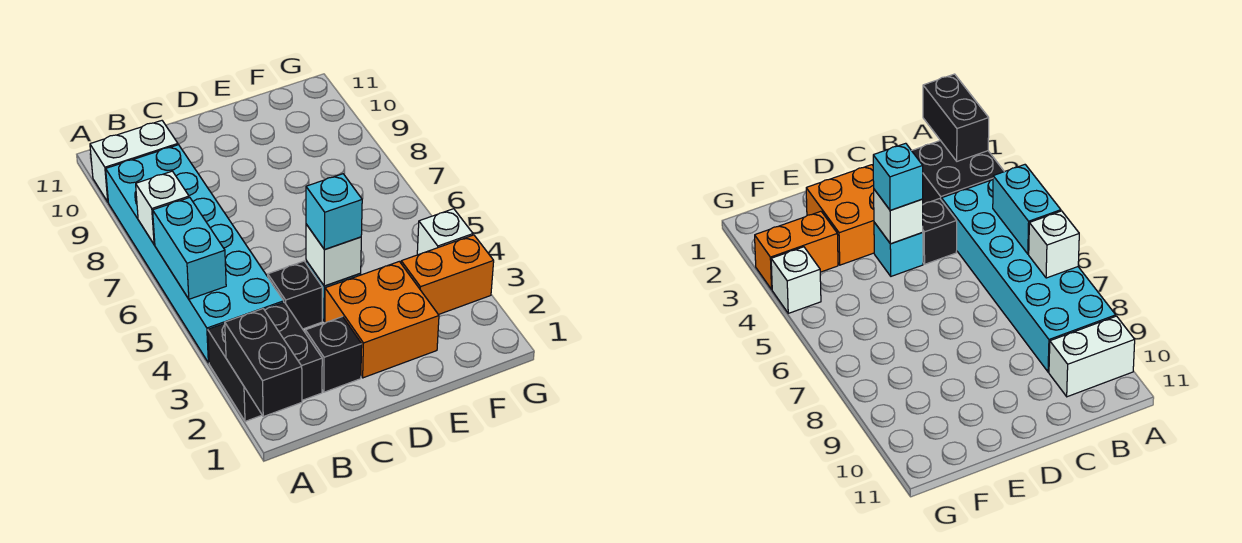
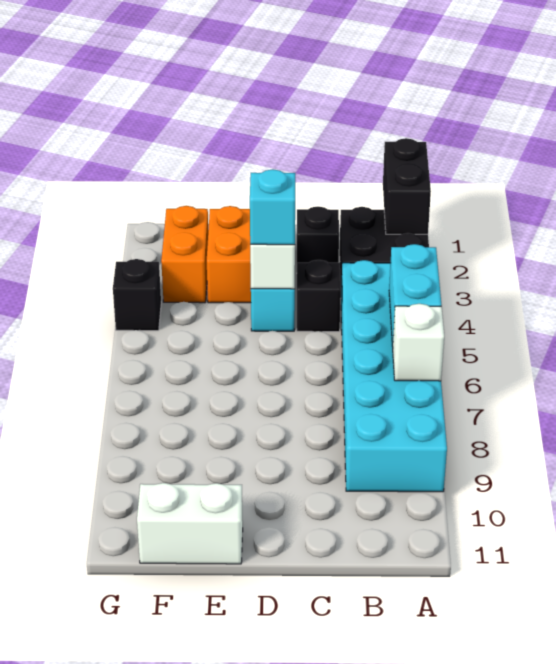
white 1x2 brick [90,121,178,202] -> white 1x2 brick moved to [137,483,243,564]
orange 1x2 brick [401,235,494,315] -> orange 1x2 brick turned to [161,206,208,303]
white 1x1 brick [417,209,473,255] -> black 1x1 brick [113,259,161,331]

